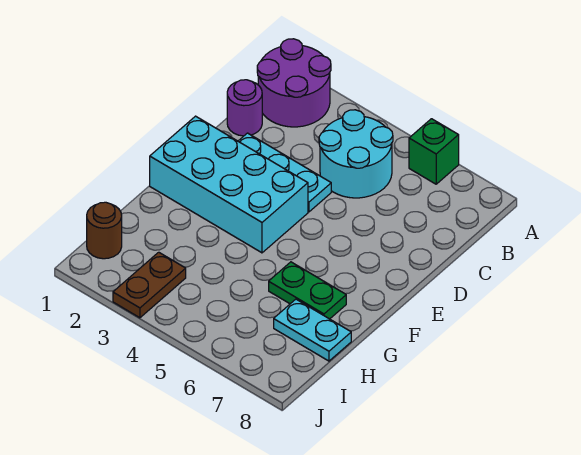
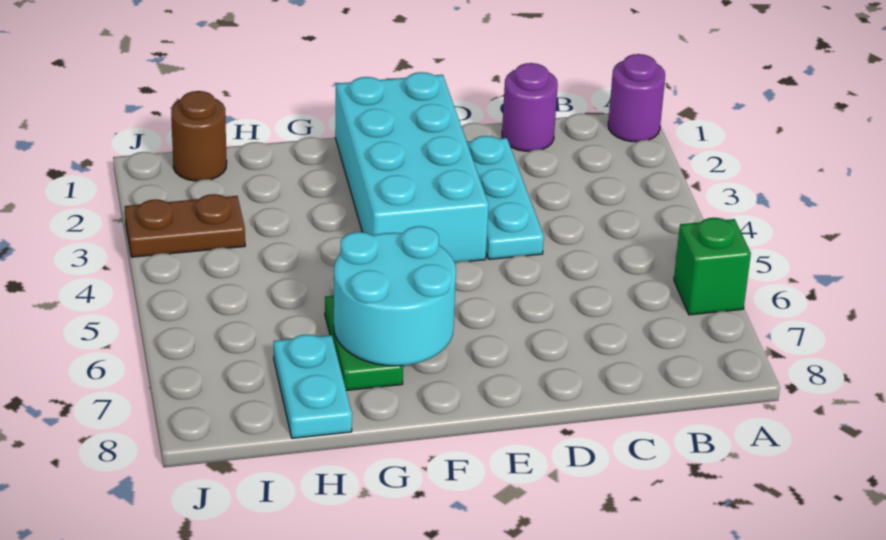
purple 2x2 round brick [257,39,331,127] -> purple 1x1 round brick [608,54,665,142]
cyan 2x2 round brick [319,110,393,198] -> cyan 2x2 round brick moved to [334,226,456,366]

